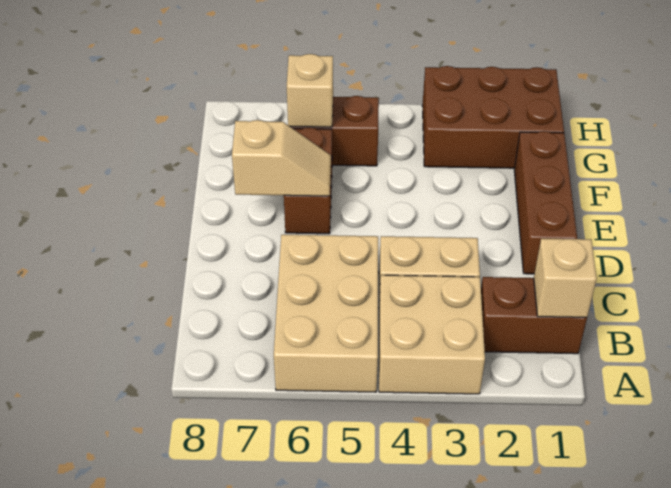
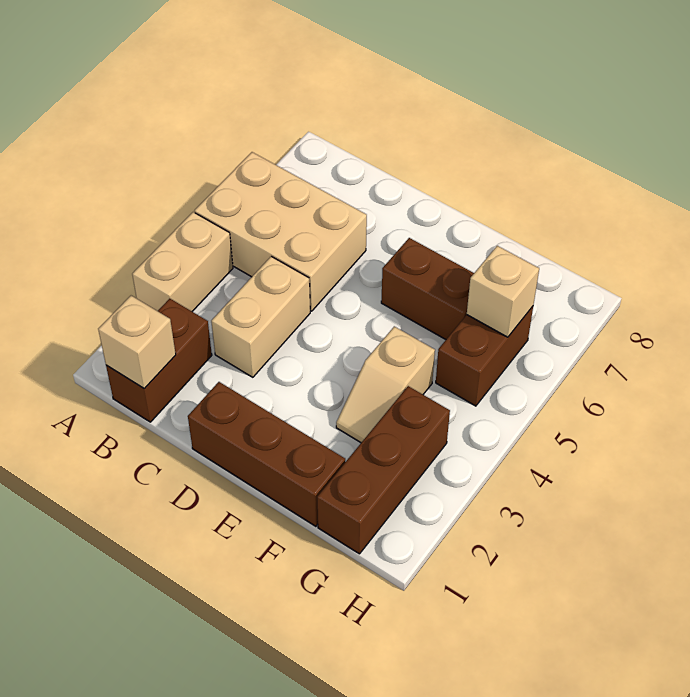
tan 2x2 brick [379,275,485,394] -> tan 1x2 brick [132,212,233,311]
tan 1x2 slope [232,120,331,196] -> tan 1x2 slope moved to [336,326,435,443]
brown 2x3 brick [422,66,564,168] -> brown 1x3 brick [317,386,450,554]

